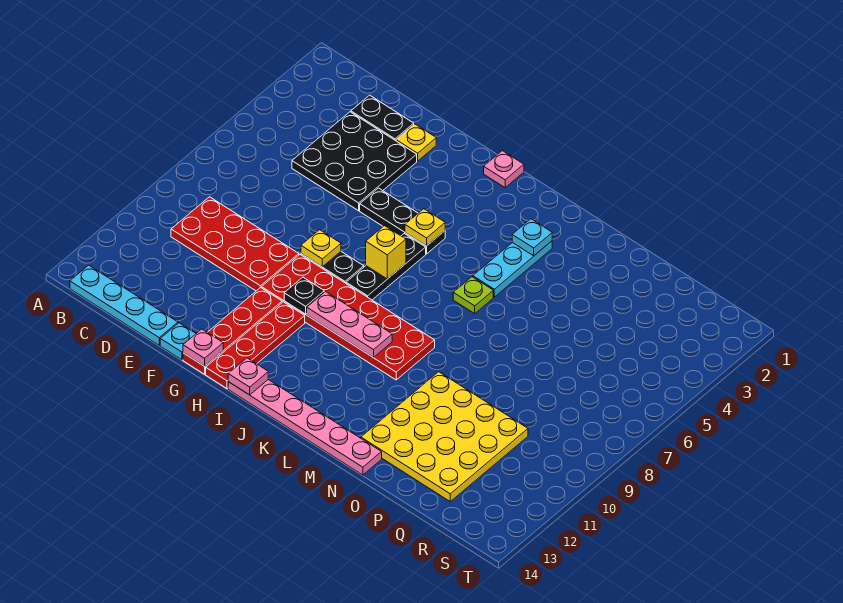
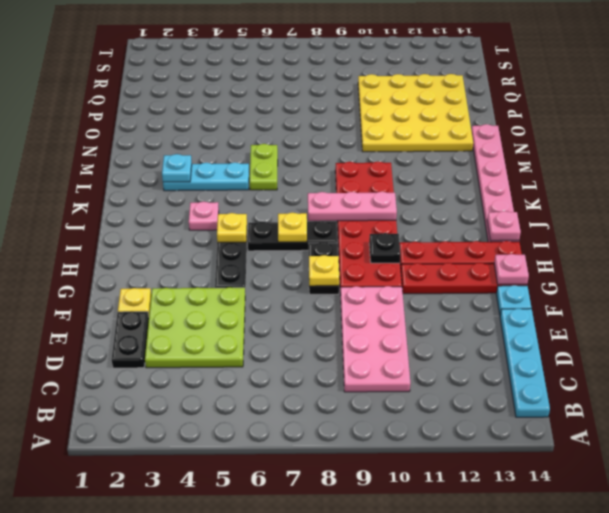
red 2x4 plate [171,197,299,291] -> pink 2x4 plate [340,286,410,392]
black 3x3 plate [292,112,417,211] -> lime 3x3 plate [145,287,245,368]
pink 1x1 plate [484,151,524,188] -> pink 1x1 plate moved to [189,202,219,230]
yellow 1x1 brick [366,226,406,279] -> yellow 1x1 plate [278,213,307,242]
pink 1x3 plate [307,292,392,358] -> pink 1x3 plate turned to [308,192,397,221]
lime 1x1 plate [453,277,493,314] -> lime 1x2 plate [250,144,278,190]

